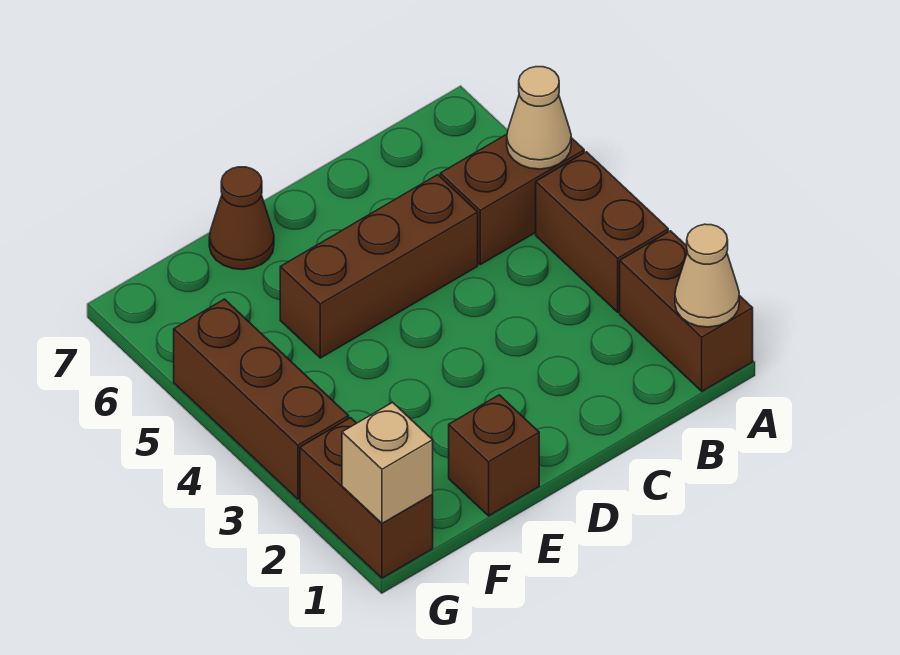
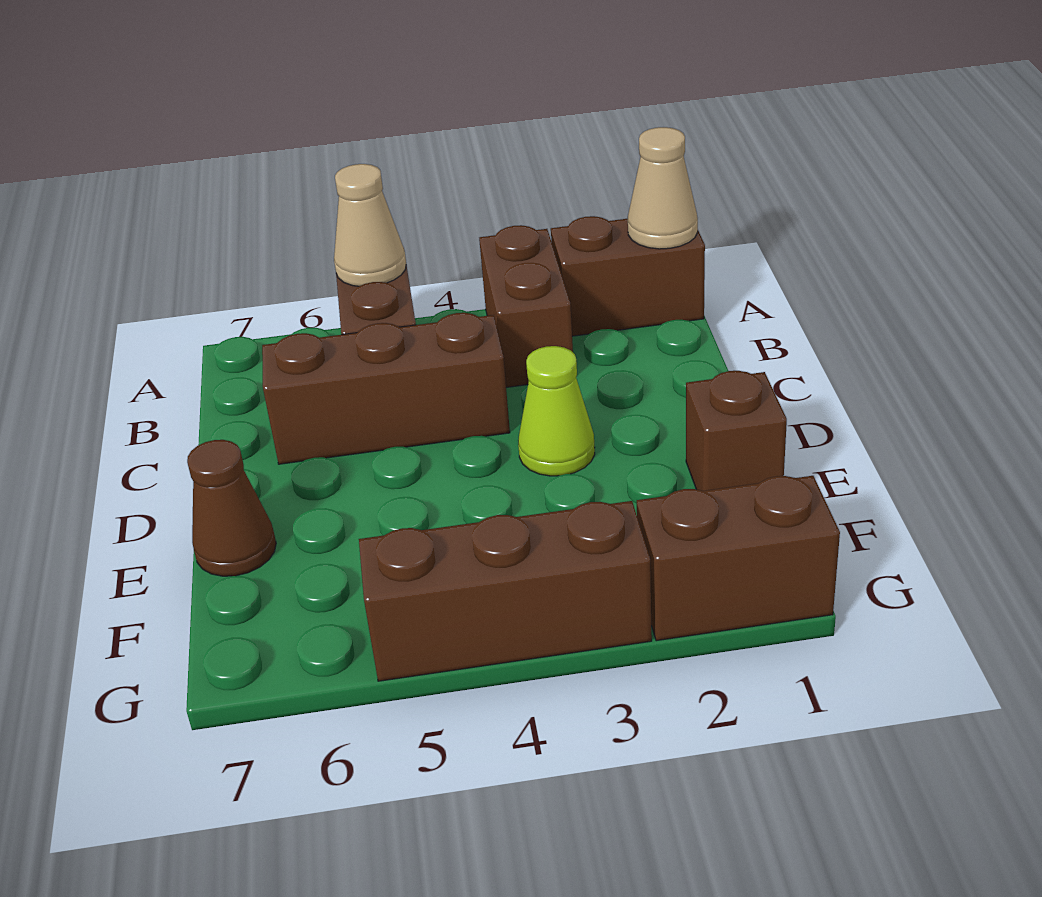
brown 1x2 brick [536,152,668,312] -> brown 1x2 brick turned to [479,225,573,387]
brown 1x3 brick [280,175,478,358] -> brown 1x3 brick turned to [262,313,510,464]
none -> lime 1x1 cone [518,346,595,476]
tan 1x1 brick [342,402,433,523] -> none

